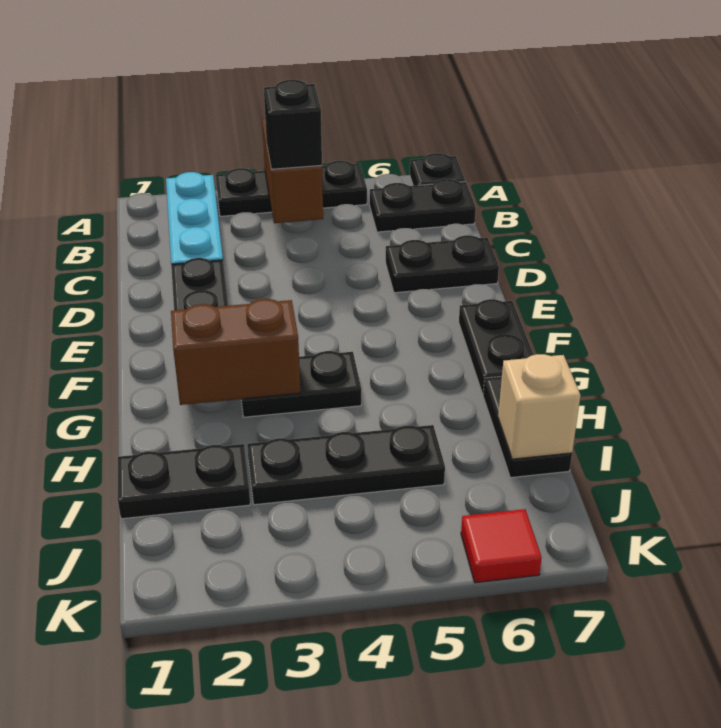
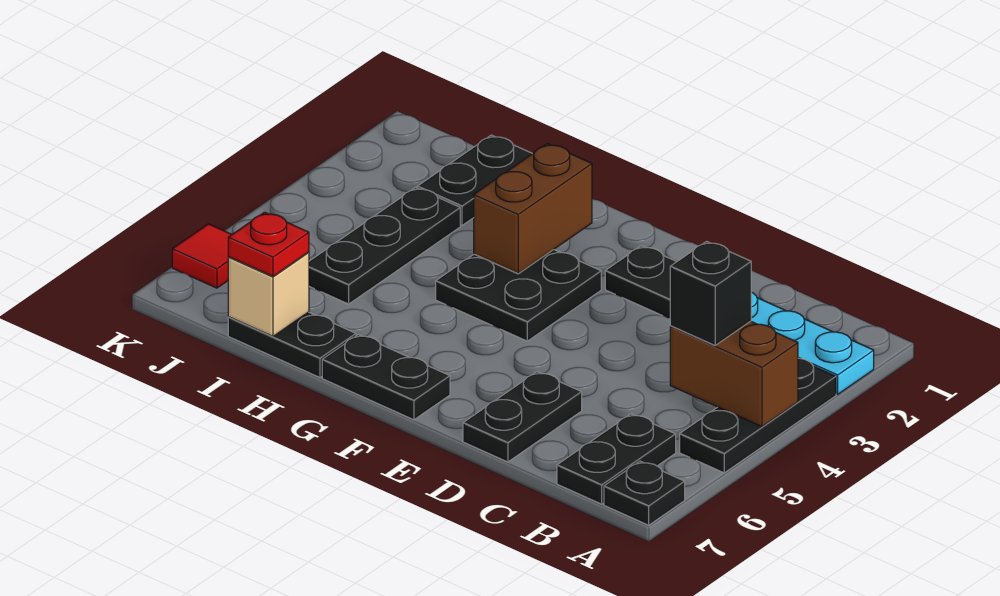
black 1x2 plate [241,351,361,417] -> black 2x2 plate [436,250,601,341]
none -> red 1x1 plate [228,212,309,276]

